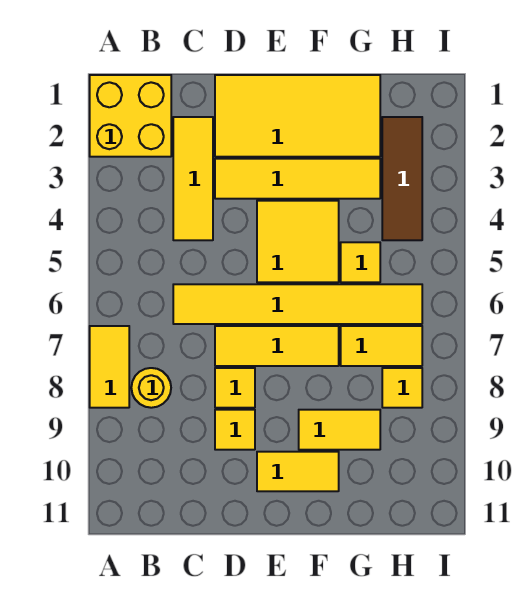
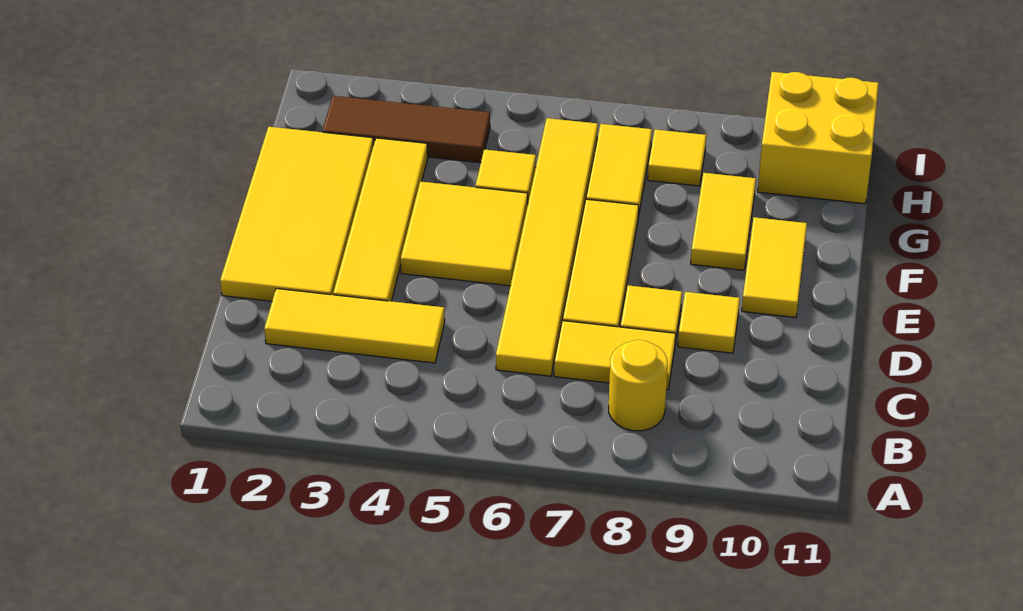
yellow 2x2 brick [90,75,171,157] -> yellow 2x2 brick moved to [758,72,879,204]
yellow 1x2 tile [90,326,129,408] -> yellow 1x2 tile moved to [554,321,676,390]

